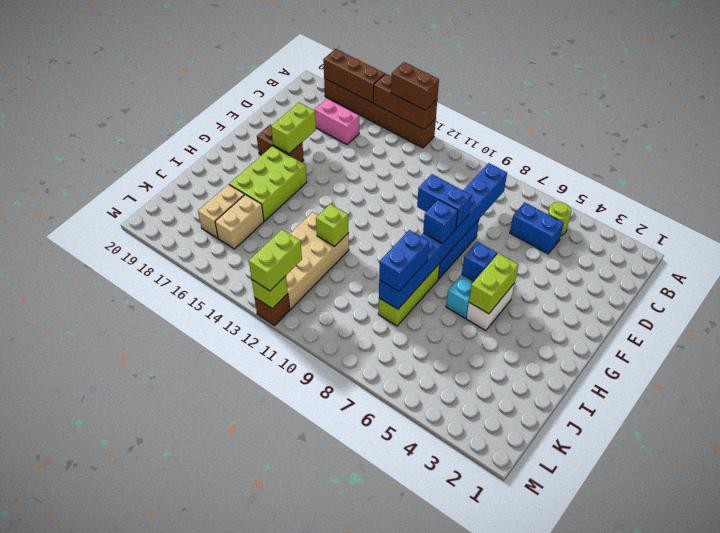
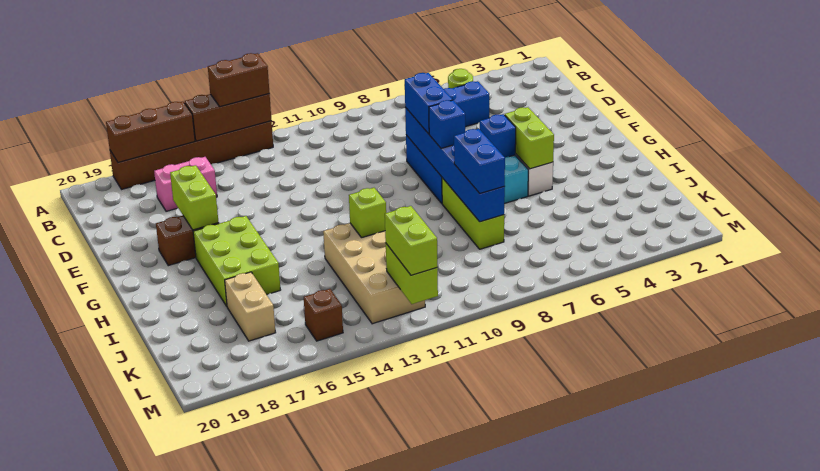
blue 1x8 brick [379,163,507,309] -> blue 1x6 brick [405,107,505,222]
blue 1x2 brick [417,174,472,228] -> blue 1x2 brick turned to [405,73,453,134]
tan 1x2 brick [215,195,264,249] -> none
brown 1x1 brick [255,294,290,325] -> brown 1x1 brick moved to [304,289,343,341]
lime 1x1 brick [252,276,288,309] -> lime 1x2 brick [386,244,438,304]

